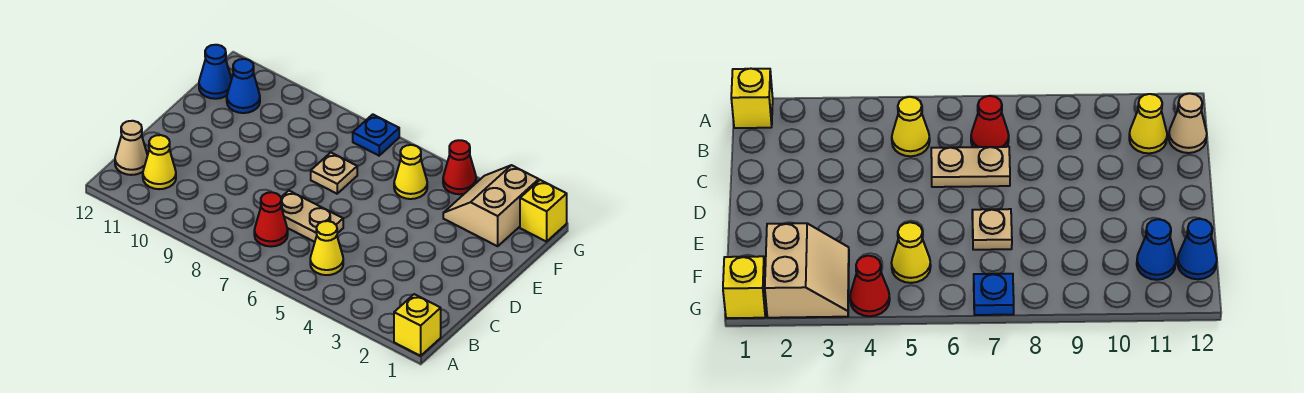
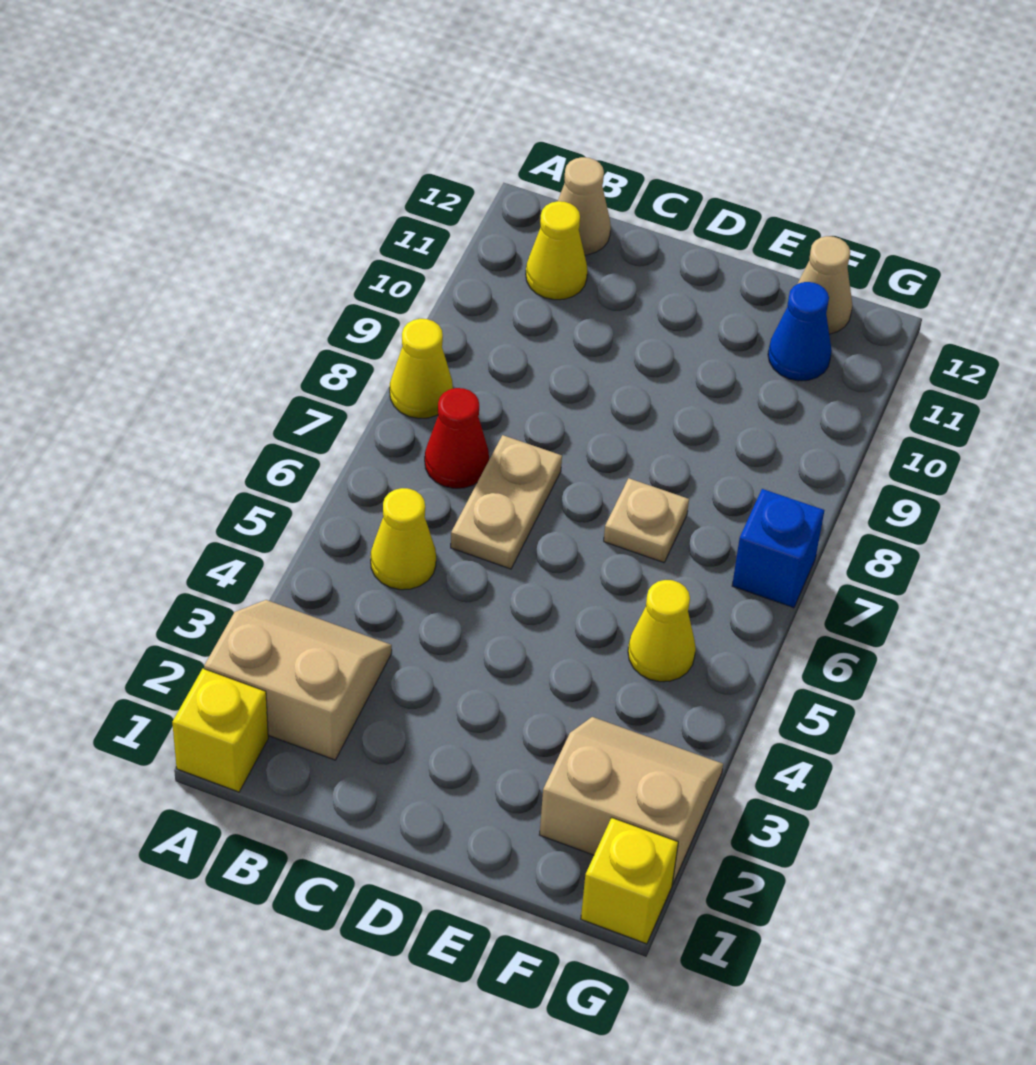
none -> tan 2x2 slope [204,600,392,760]
none -> yellow 1x1 cone [390,319,453,419]
blue 1x1 cone [199,45,231,99] -> tan 1x1 cone [798,236,852,334]
red 1x1 cone [443,140,476,194] -> none
blue 1x1 plate [353,114,399,156] -> blue 1x1 brick [732,489,824,608]

